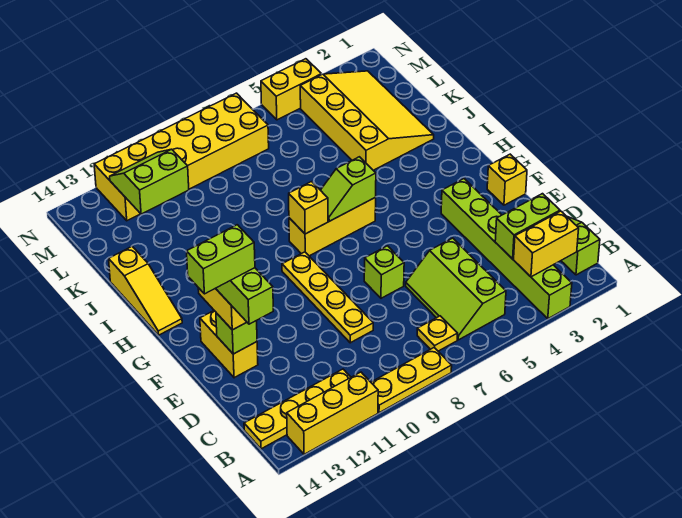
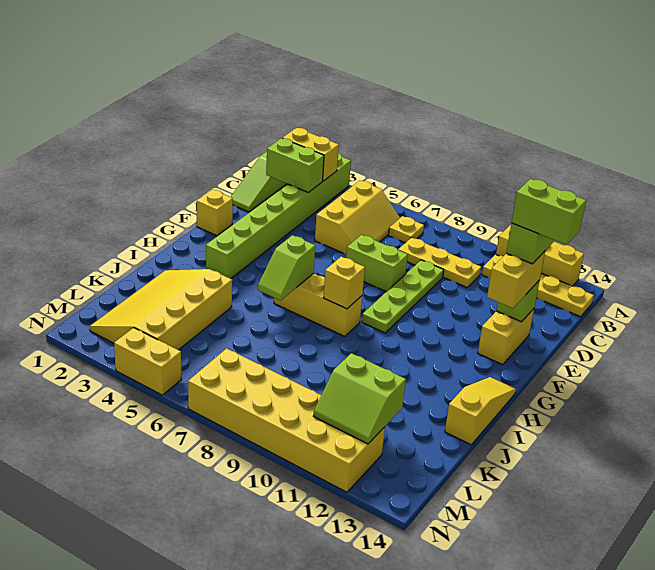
lime 1x6 brick [441,179,572,319] -> lime 1x8 brick [206,153,351,279]
yellow 1x3 plate [371,348,452,413] -> yellow 1x3 plate moved to [398,238,481,288]
lime 2x3 slope [406,238,506,340] -> yellow 2x3 slope [315,181,400,255]
yellow 1x4 plate [282,252,373,343] -> lime 1x4 plate [362,260,444,333]
lime 1x1 brick [364,246,404,298] -> lime 1x2 brick [346,235,408,292]
lime 1x2 slope [321,157,376,221] -> lime 1x2 slope turned to [258,235,315,301]

